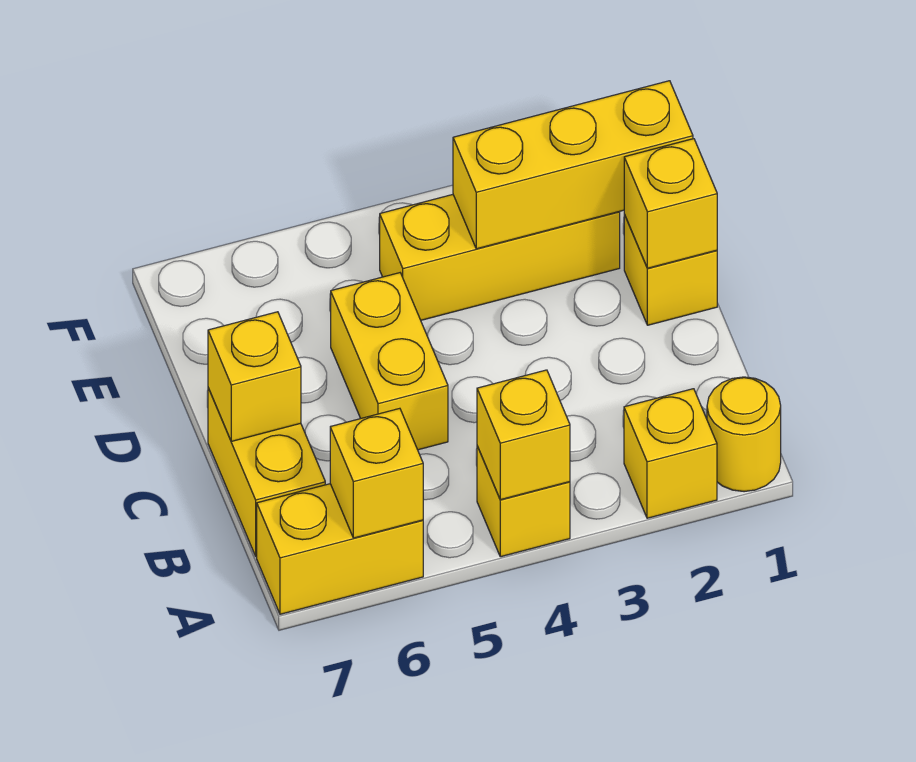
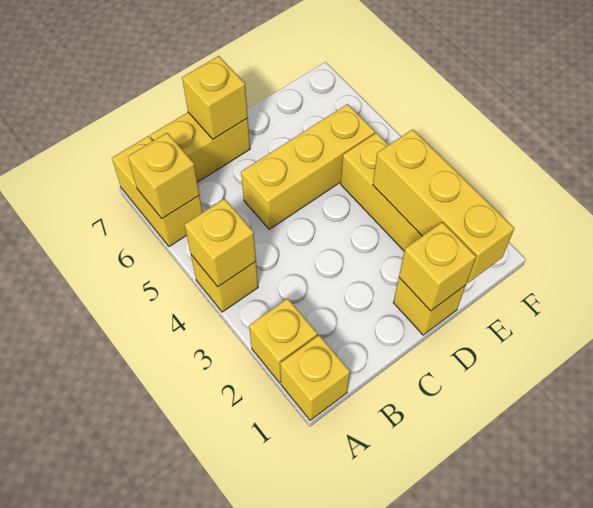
yellow 1x1 round brick [707,377,781,492] -> yellow 1x1 brick [280,335,350,420]
yellow 1x2 brick [331,273,448,450] -> yellow 1x3 brick [241,104,375,229]

